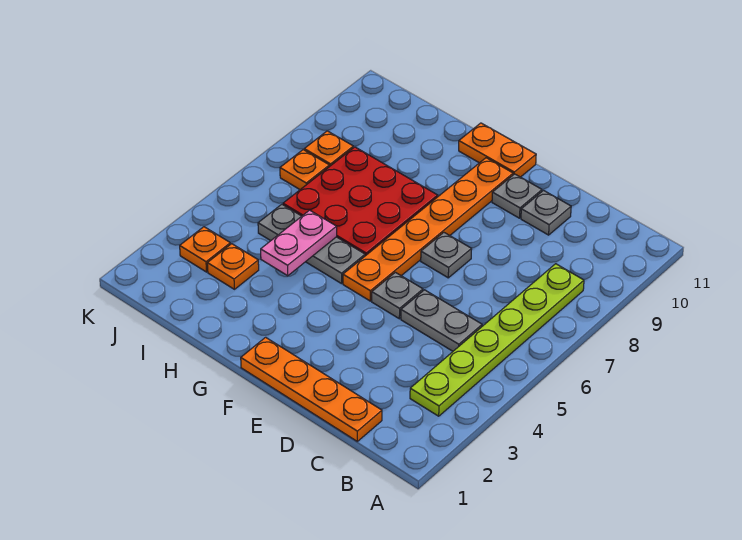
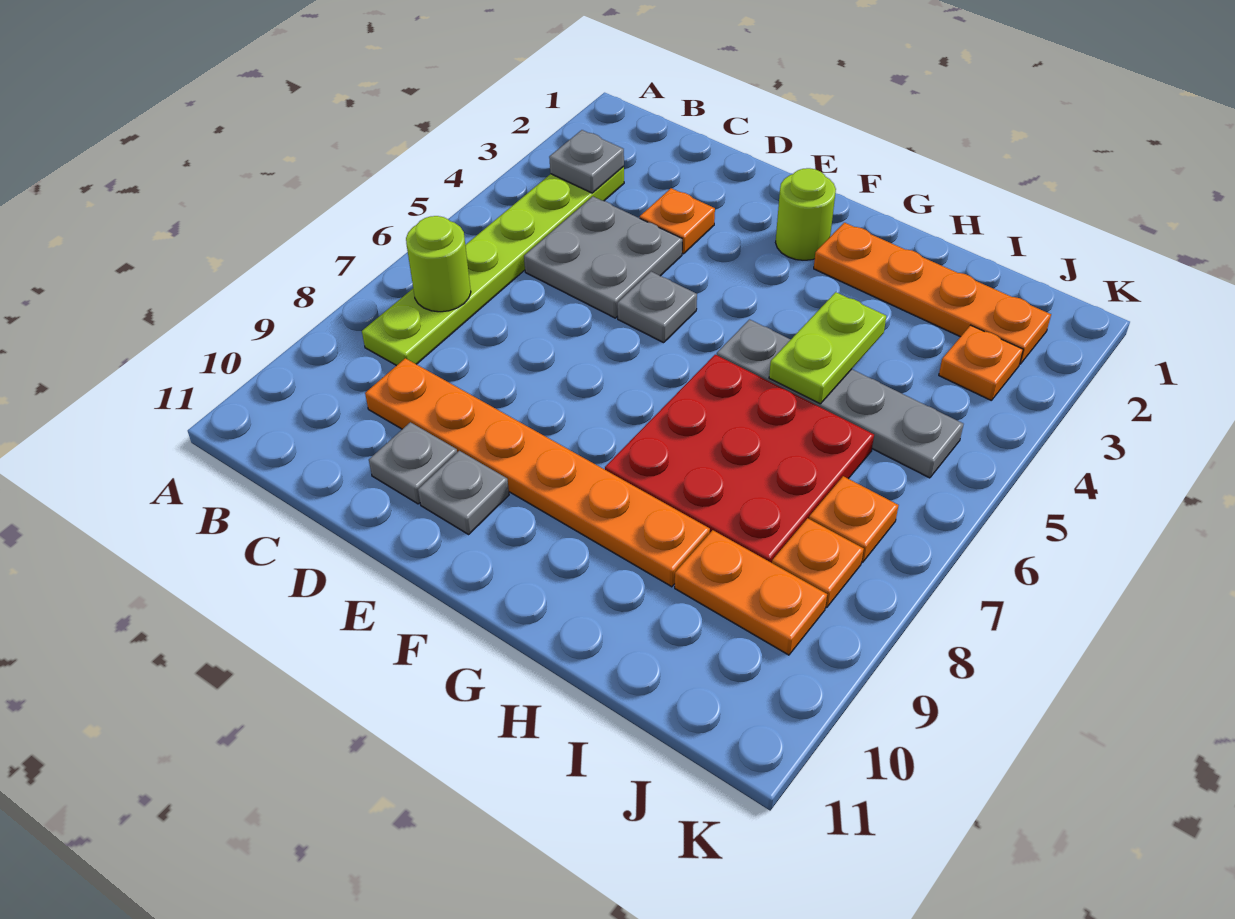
none -> lime 1x1 round brick [406,216,471,312]
orange 1x4 plate [241,337,382,441] -> orange 1x4 plate moved to [814,223,1051,364]
grey 1x2 plate [401,290,482,351] -> grey 2x2 plate [524,197,682,318]
grey 1x1 plate [421,233,472,278] -> grey 1x1 plate moved to [549,130,624,193]
none -> lime 1x1 round brick [776,168,836,260]
orange 1x6 plate [343,158,513,301] -> orange 1x6 plate turned to [365,358,710,587]
orange 1x2 plate [459,123,536,177] -> orange 1x2 plate moved to [675,530,827,655]
grey 1x3 plate [258,204,365,284] -> grey 1x4 plate [717,320,964,478]
pink 1x2 plate [261,210,337,276] -> lime 1x2 plate [769,292,886,404]
orange 1x1 plate [207,244,259,289] -> orange 1x1 plate moved to [640,188,715,254]

